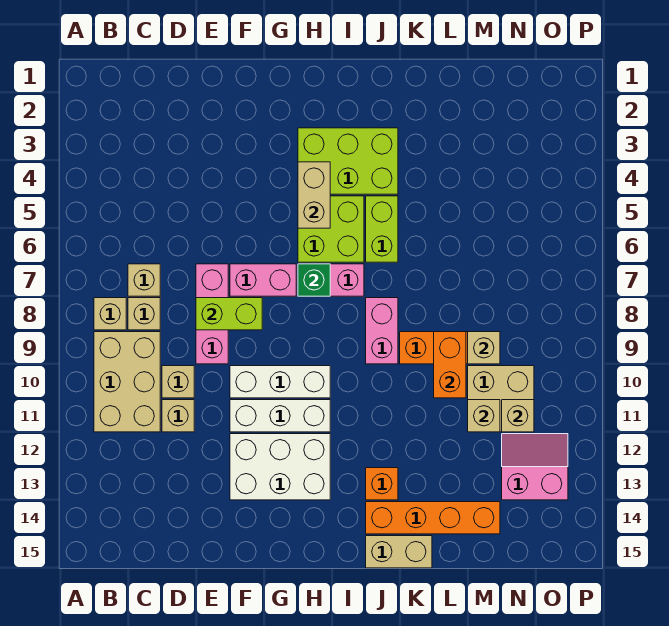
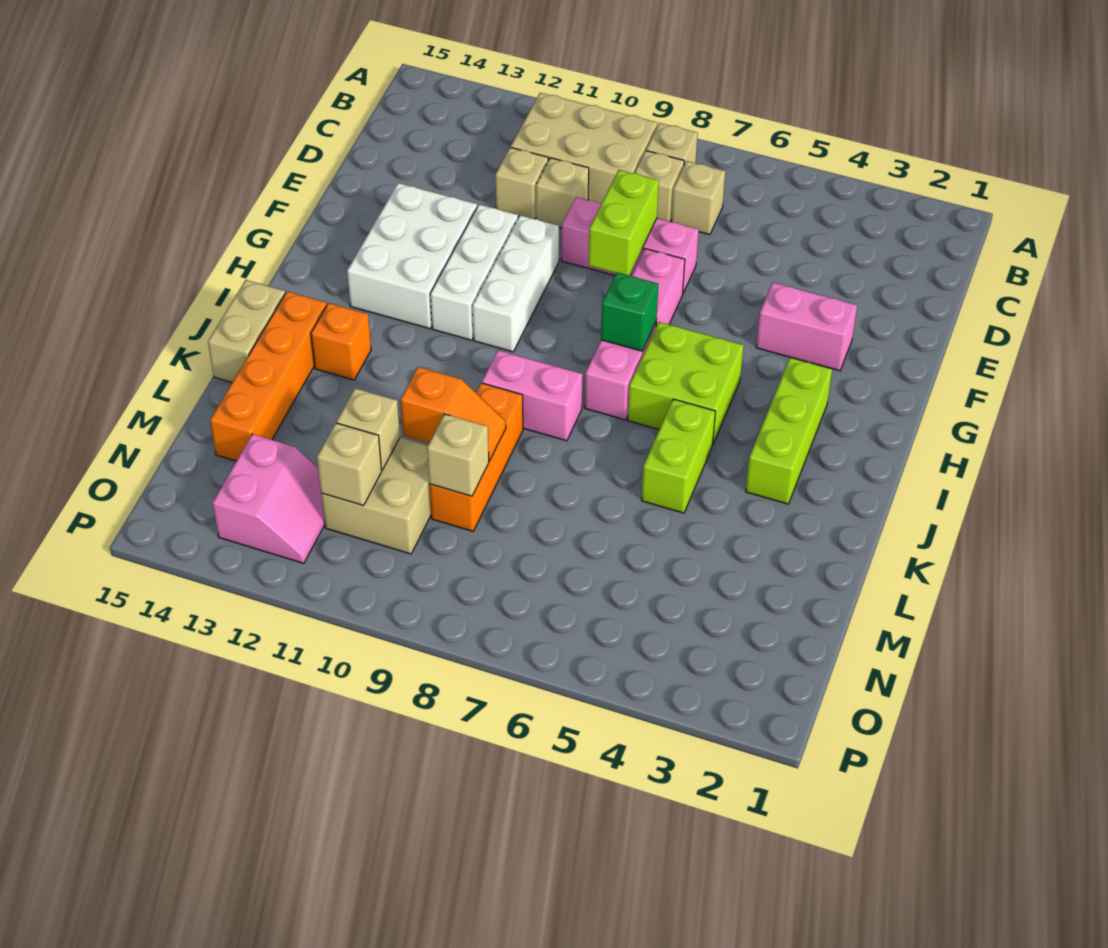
none -> pink 1x2 brick [756,283,857,371]
lime 2x3 brick [298,128,398,194] -> lime 1x3 brick [746,358,832,504]
tan 1x2 brick [298,162,330,228] -> none
lime 1x2 brick [366,196,398,262] -> lime 1x2 brick turned to [642,399,715,513]
orange 1x2 brick [434,332,466,398] -> orange 1x2 slope [400,367,506,461]

